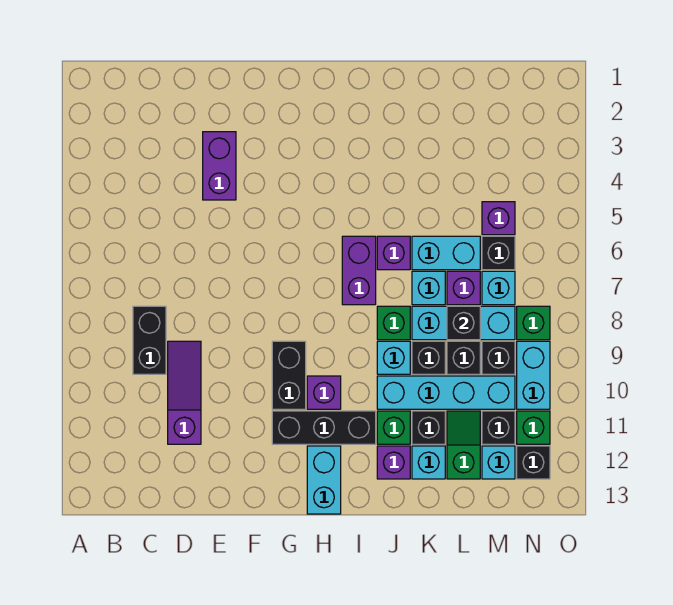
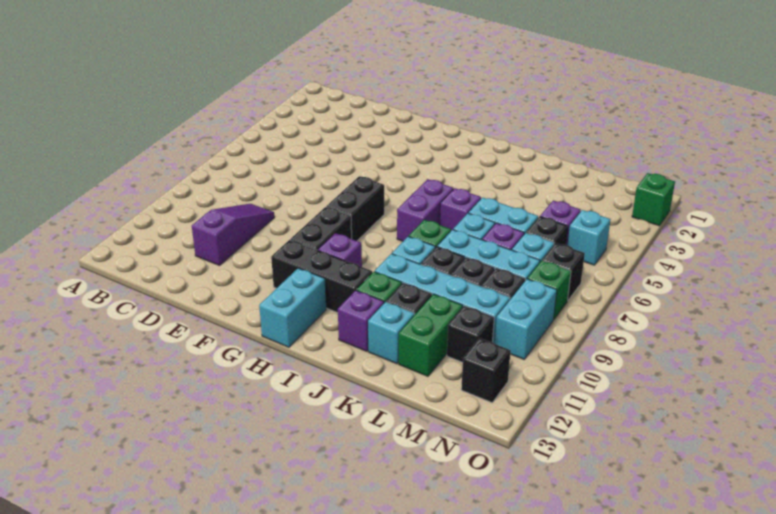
black 1x2 brick [133,306,166,374] -> black 1x2 brick moved to [326,176,384,241]
purple 1x2 brick [203,132,236,200] -> none
black 1x1 brick [447,306,480,340] -> black 1x1 brick moved to [542,243,585,300]
green 1x2 slope [447,411,480,479] -> green 1x2 brick [399,294,463,376]
cyan 1x1 brick [482,446,515,479] -> cyan 1x1 brick moved to [568,210,611,265]
green 1x1 brick [517,411,550,444] -> green 1x1 brick moved to [632,173,675,226]

